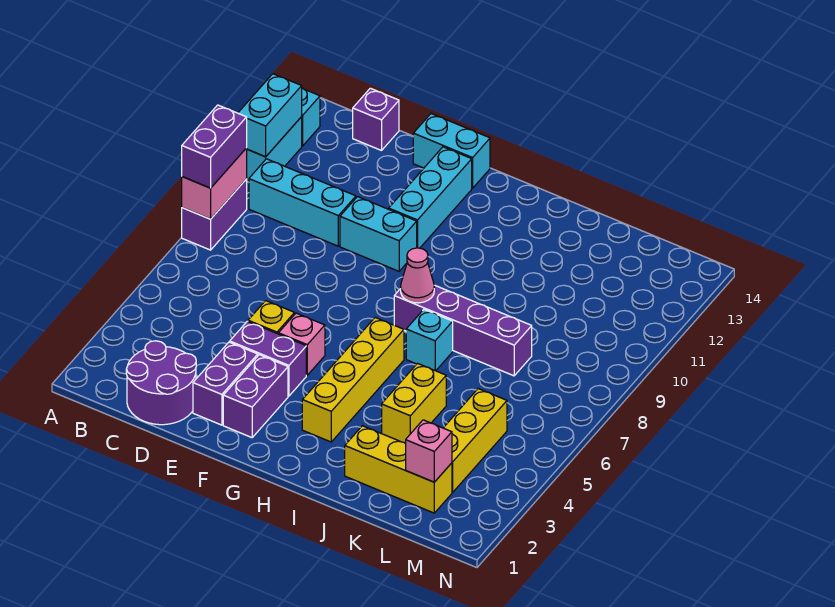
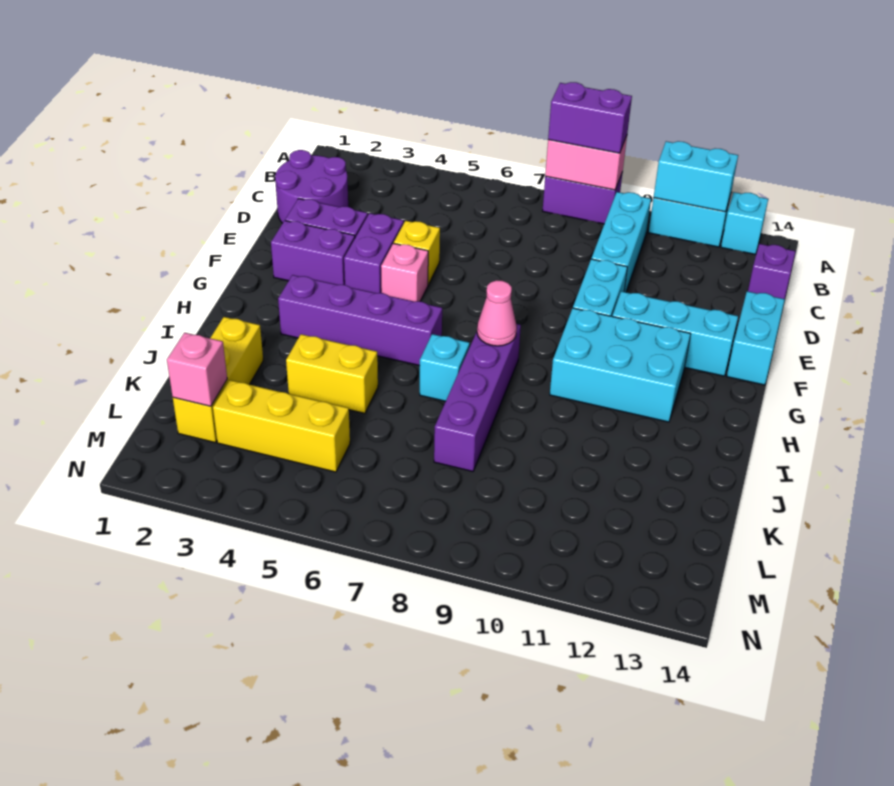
none -> cyan 2x3 brick [550,308,690,422]
yellow 1x4 brick [302,318,404,442] -> purple 1x4 brick [278,275,442,366]

